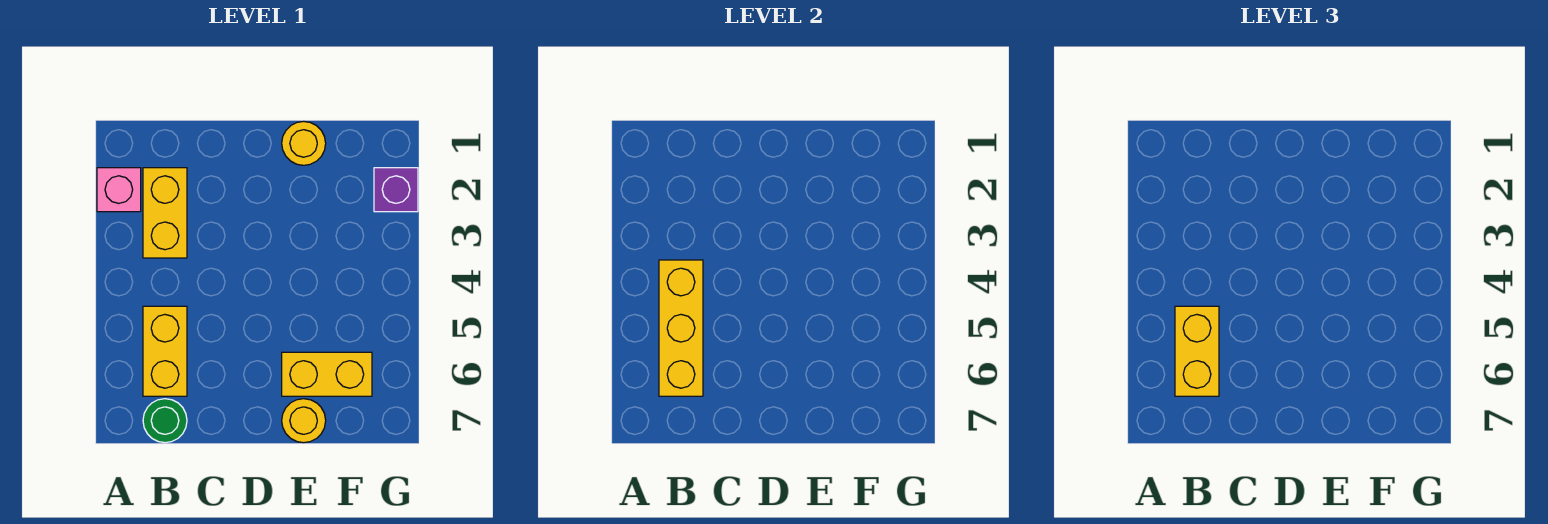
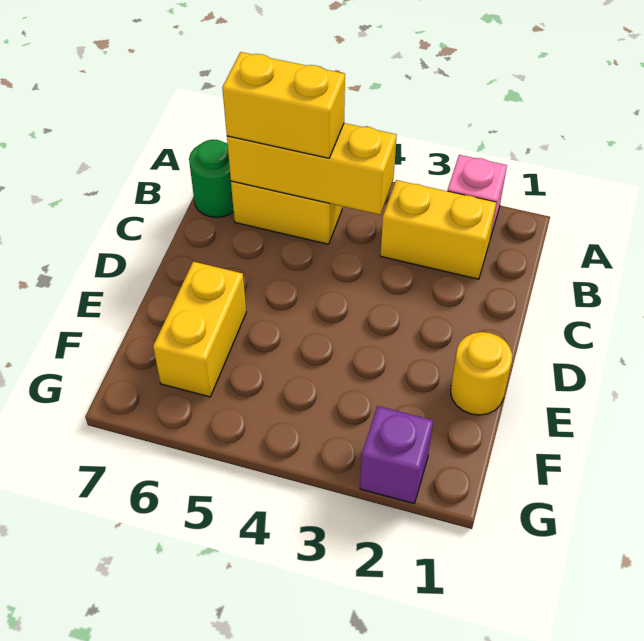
yellow 1x1 round brick [282,399,326,443] -> none

